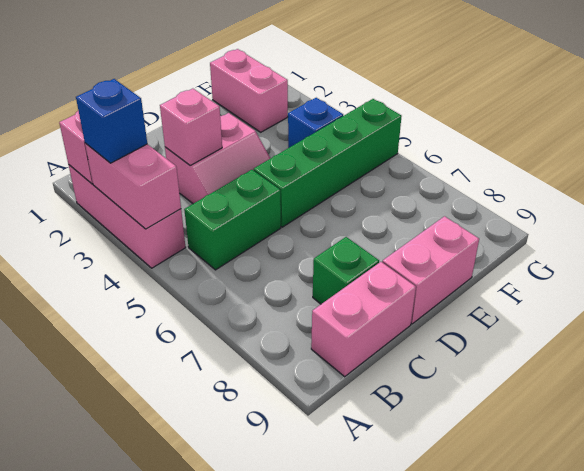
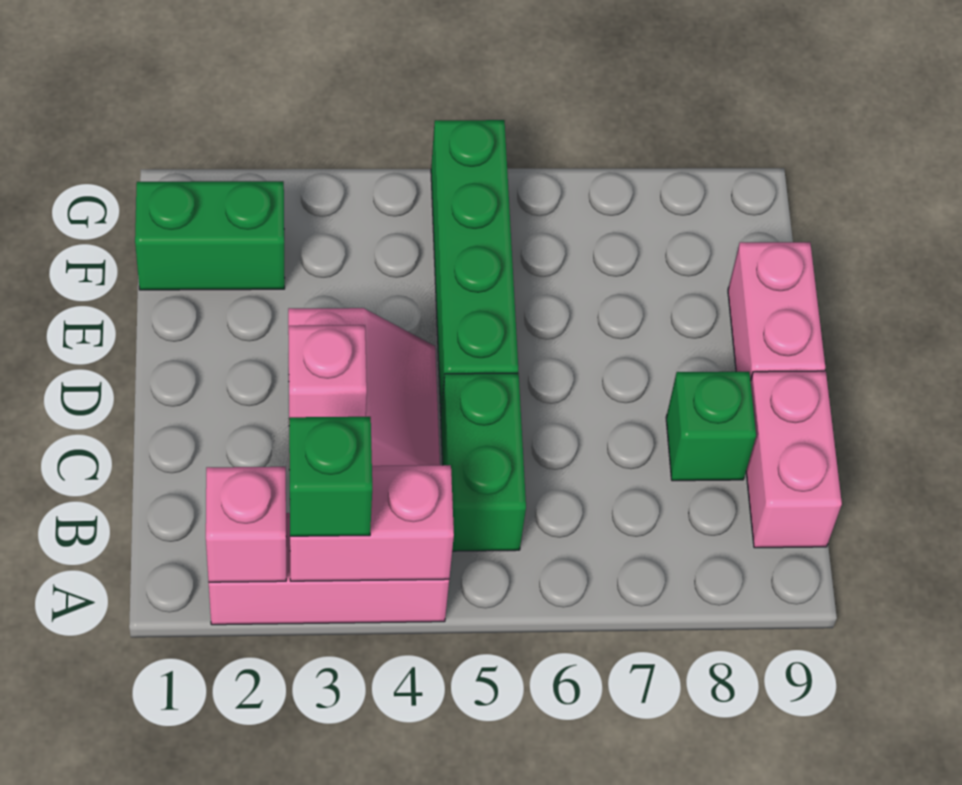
blue 1x1 brick [76,79,147,163] -> green 1x1 brick [289,417,372,536]
pink 1x2 brick [210,49,288,132] -> green 1x2 brick [135,181,285,290]
blue 1x1 brick [288,98,343,148] -> none

